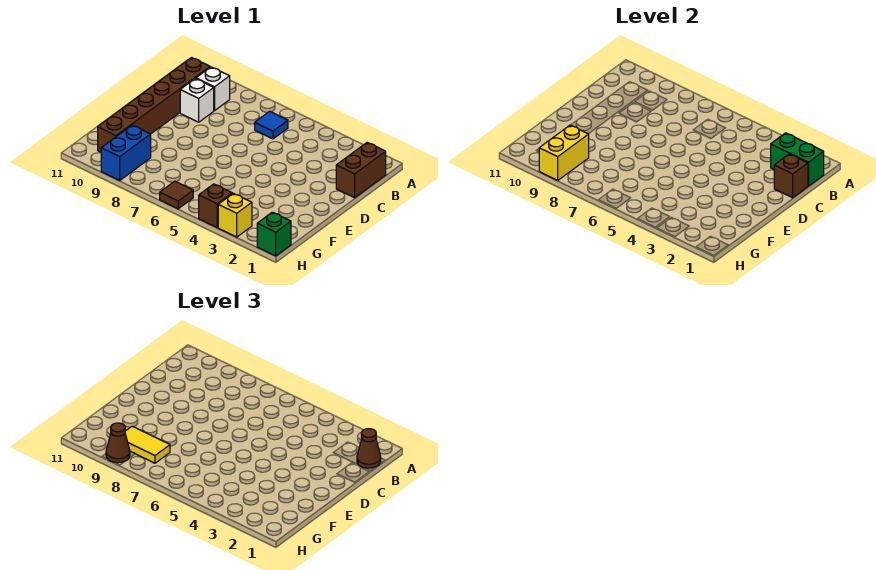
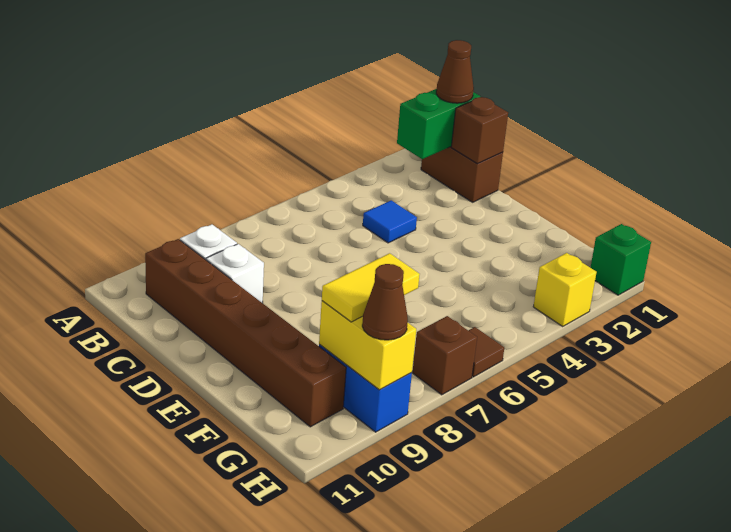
blue 1x1 tile [255,111,288,139] -> blue 1x1 tile moved to [363,200,417,243]
brown 1x1 brick [199,184,232,227] -> brown 1x1 brick moved to [412,316,477,395]

